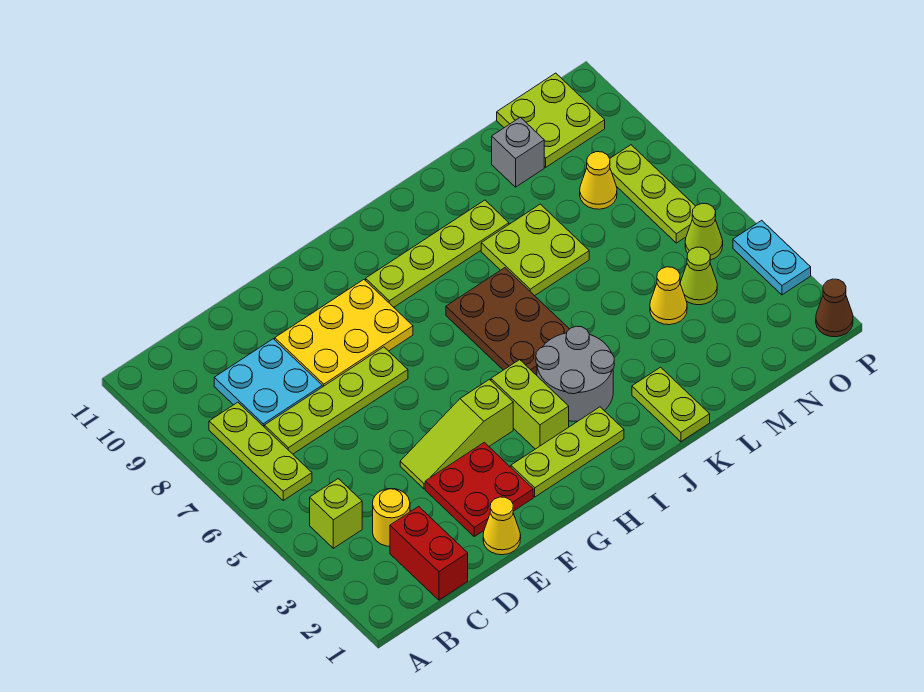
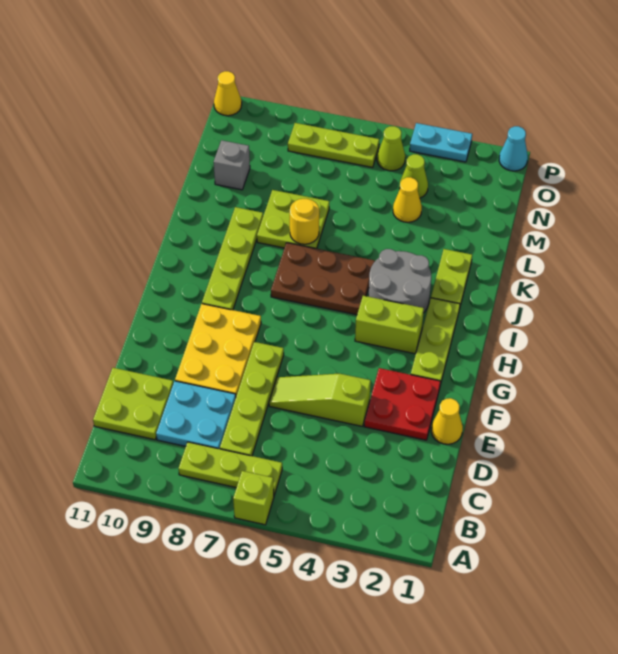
lime 1x1 brick [310,479,362,548] -> lime 1x1 brick moved to [233,471,274,525]
red 1x2 brick [390,506,468,600] -> none
yellow 1x1 round brick [373,489,410,546] -> yellow 1x1 round brick moved to [290,199,319,244]
lime 1x3 slope [400,380,513,489] -> lime 1x3 slope turned to [269,374,371,426]
lime 1x2 plate [632,367,710,442] -> lime 1x2 plate turned to [431,249,472,306]
yellow 1x1 cone [580,152,617,209] -> yellow 1x1 cone moved to [214,71,242,116]
lime 2x2 plate [497,73,605,167] -> lime 2x2 plate moved to [93,368,173,440]
brown 1x1 cone [816,279,853,337] -> cyan 1x1 cone [499,126,528,171]

